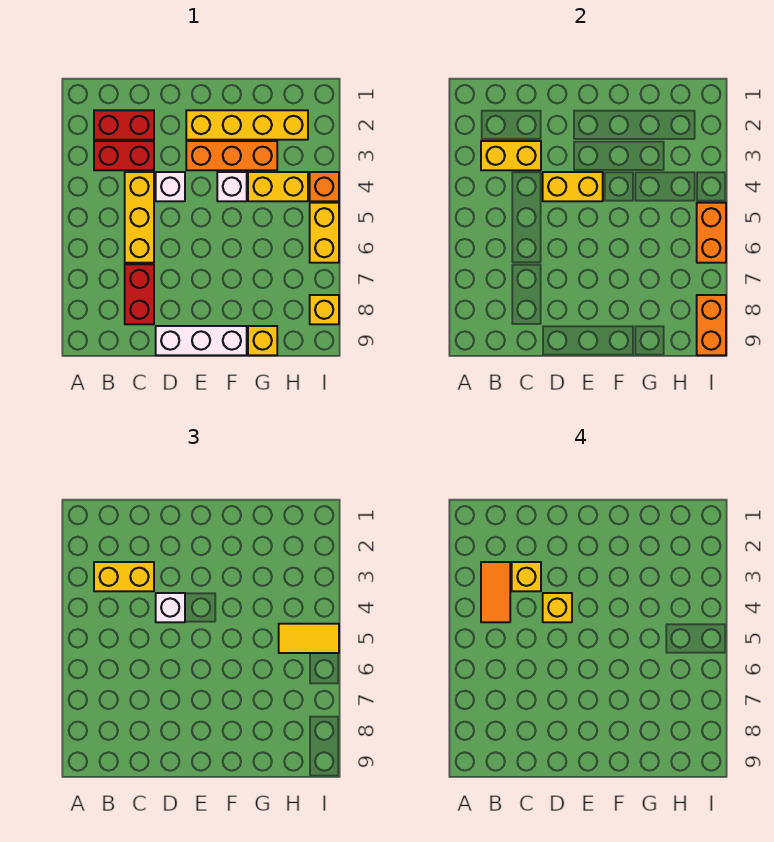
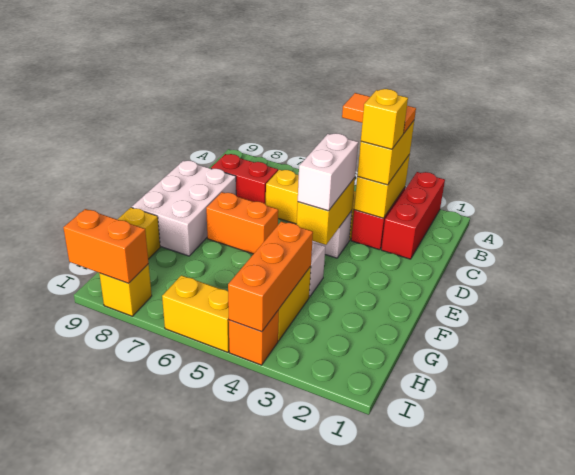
red 1x2 brick [94,110,154,140] -> red 1x3 brick [381,172,445,259]
white 1x1 brick [156,593,185,622] -> white 1x2 brick [298,133,358,211]
yellow 1x1 brick [543,593,572,622] -> none
white 1x3 brick [156,326,247,355] -> white 2x3 brick [132,161,236,256]
yellow 1x4 brick [186,110,308,140] -> none
orange 1x3 brick [186,141,277,170] -> orange 1x3 brick moved to [228,222,313,332]
yellow 1x2 tile [279,624,339,653] -> none
orange 1x2 brick [697,203,726,263] -> orange 1x2 brick moved to [206,192,278,254]

